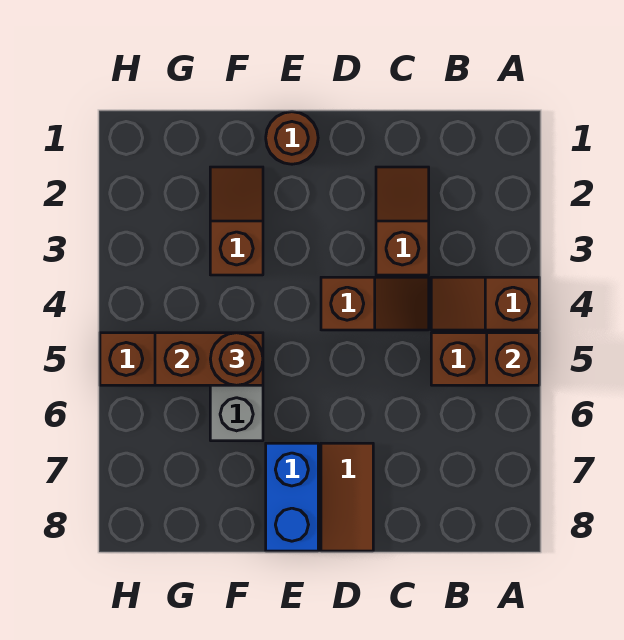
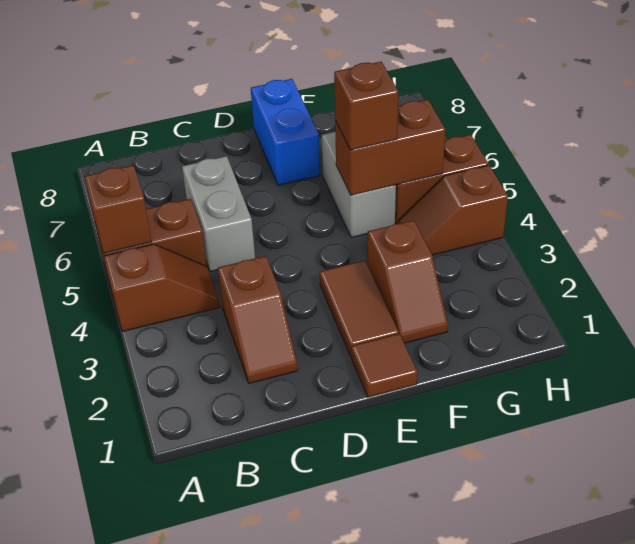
brown 1x2 slope [321,277,429,330] -> brown 1x2 slope moved to [398,165,508,255]
none -> grey 1x2 brick [182,156,255,272]
brown 1x2 tile [321,443,373,551] -> brown 1x2 tile moved to [320,260,399,357]
brown 1x1 round brick [266,112,318,164] -> brown 1x1 tile [351,334,417,397]
brown 1x1 round brick [210,333,263,385] -> brown 1x1 brick [334,62,398,150]

